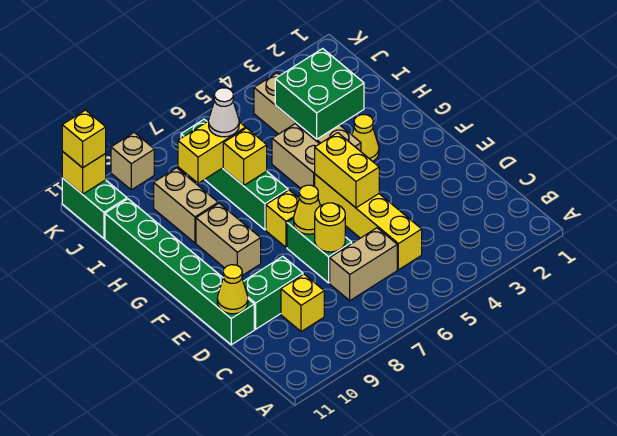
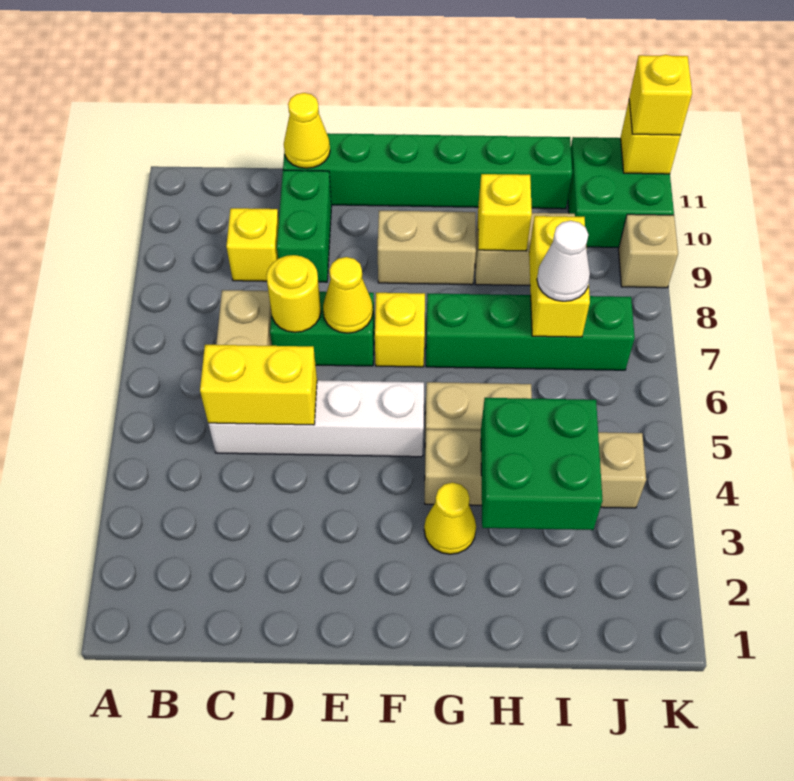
yellow 1x4 brick [315,174,422,270] -> white 1x4 brick [208,380,424,457]
yellow 1x2 brick [315,133,379,208] -> yellow 1x2 brick moved to [200,345,317,425]
yellow 1x1 brick [223,128,267,186] -> yellow 1x1 brick moved to [478,174,532,251]
green 1x2 brick [62,178,127,238] -> green 2x2 brick [568,137,674,247]

